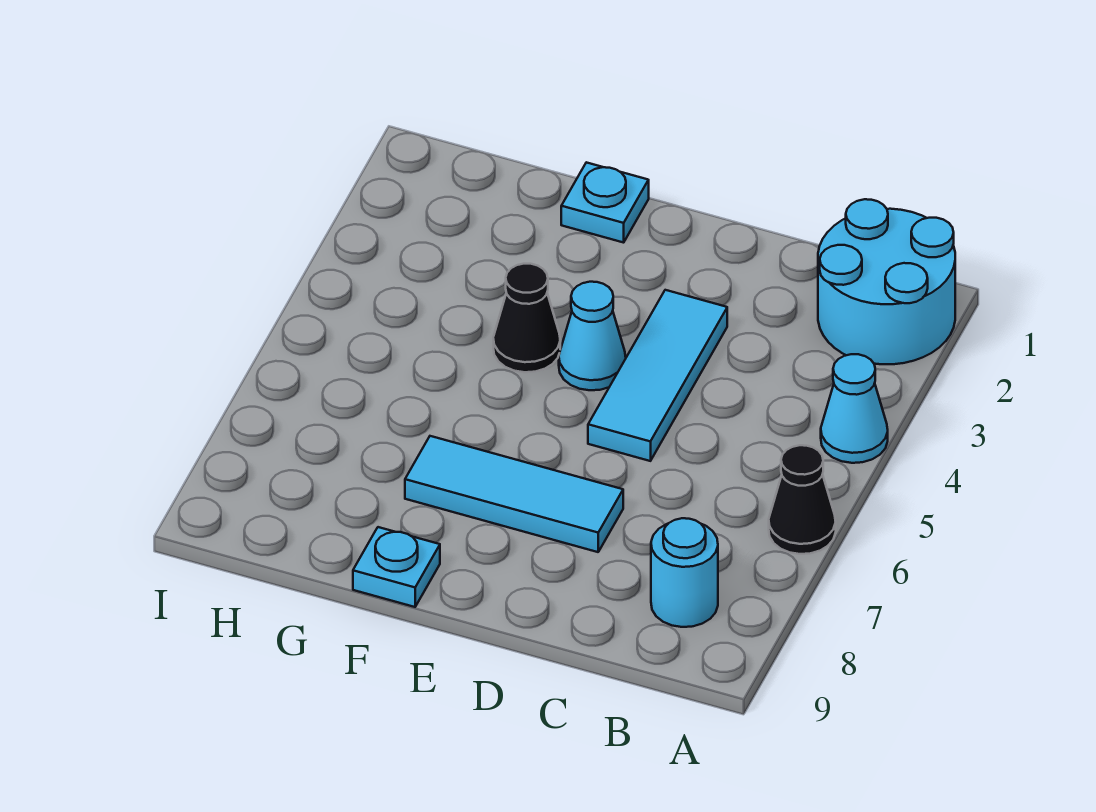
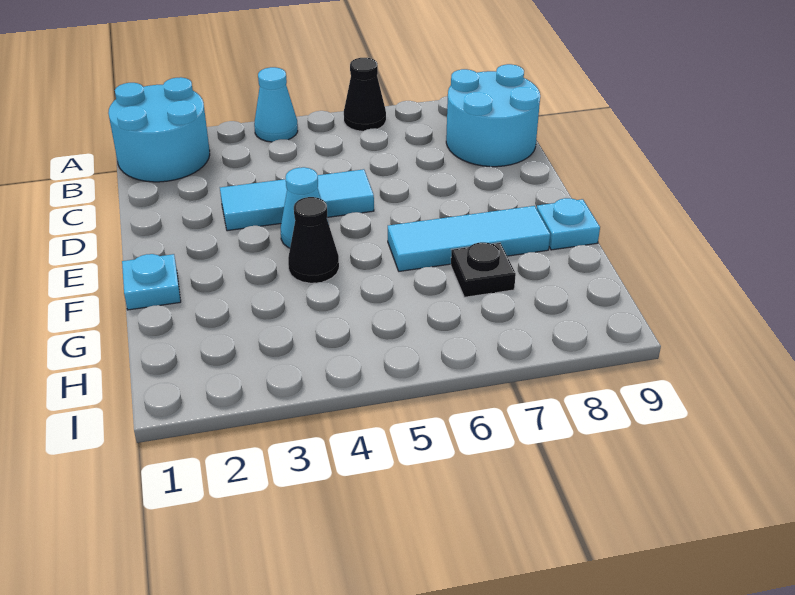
cyan 1x1 round brick [651,518,718,627] -> cyan 2x2 round brick [446,64,540,167]
cyan 1x3 tile [405,436,623,552] -> cyan 1x3 tile turned to [388,206,550,271]
none -> black 1x1 plate [451,242,516,297]

